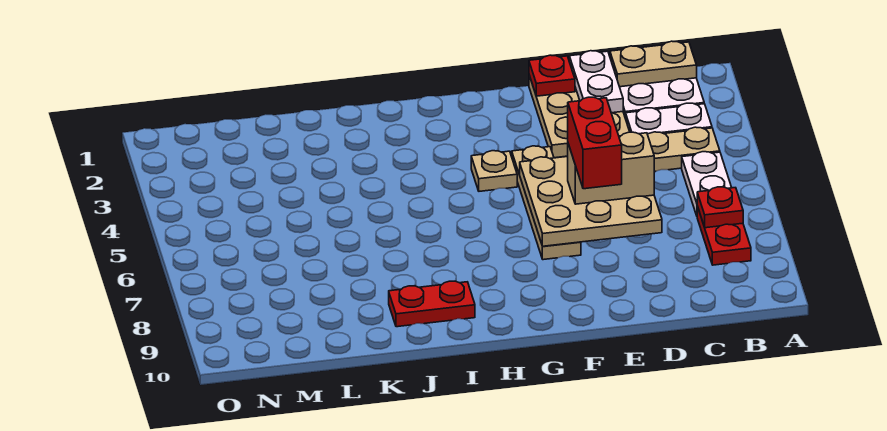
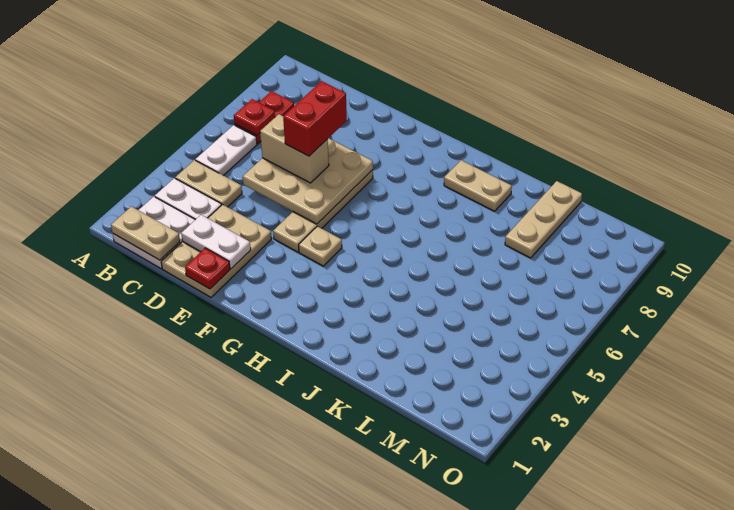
white 1x2 plate [569,51,623,113] -> white 1x2 plate turned to [181,215,251,269]
red 1x2 plate [389,281,475,327] -> tan 1x2 plate [444,160,512,211]
none -> tan 1x3 plate [505,181,582,258]

